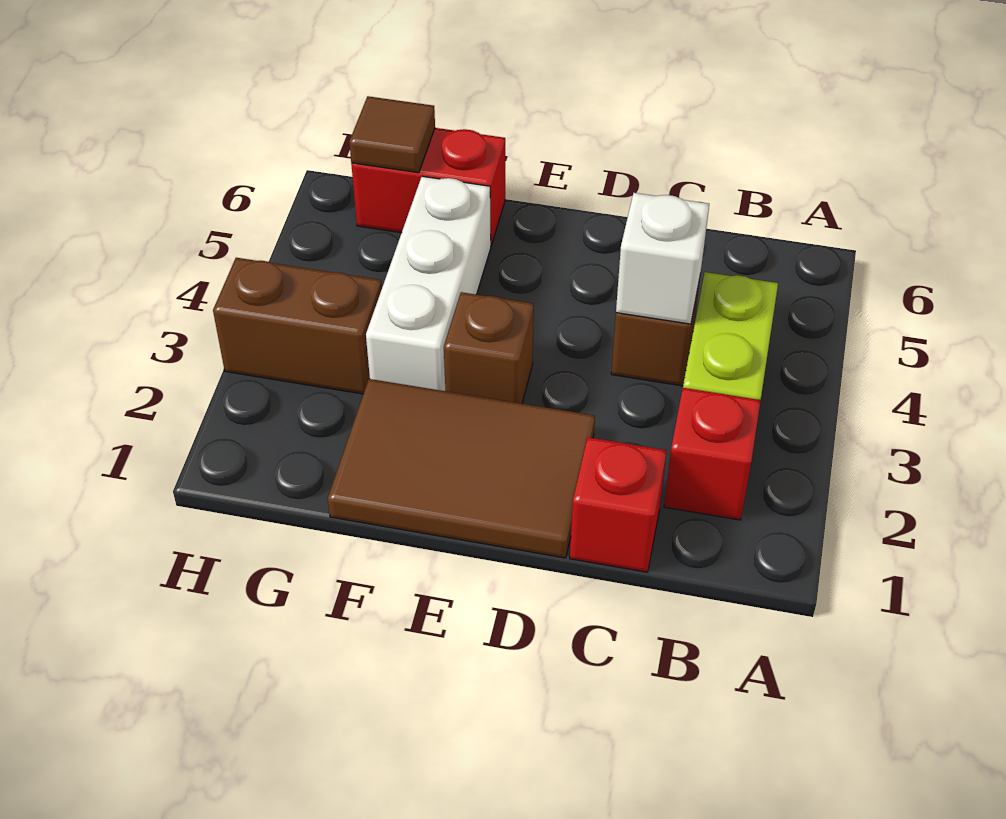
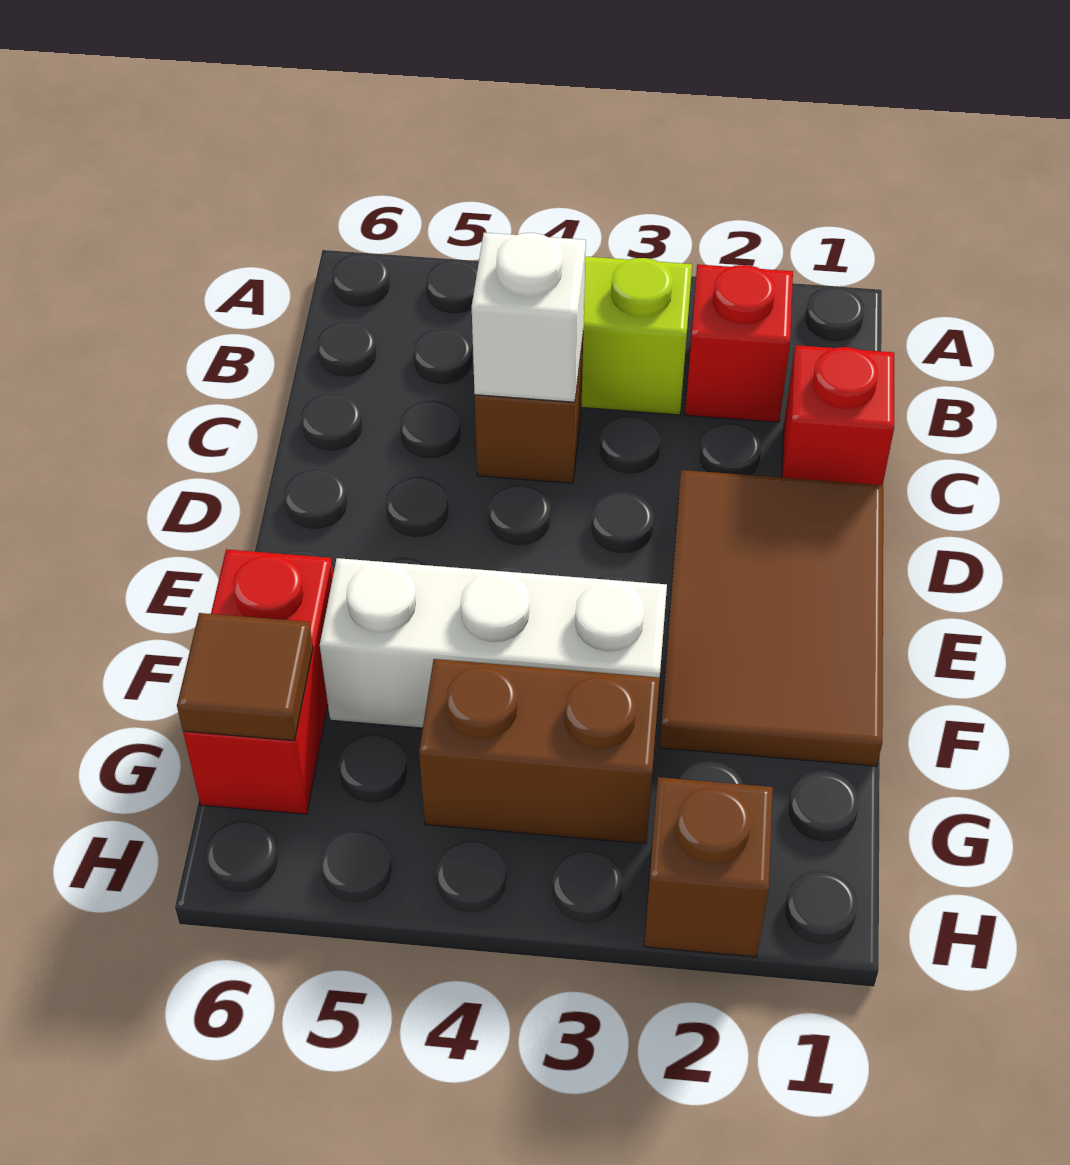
brown 1x1 brick [444,292,534,404] -> brown 1x1 brick moved to [644,777,773,957]
brown 1x2 brick [213,258,382,394] -> brown 1x2 brick turned to [419,659,660,844]

